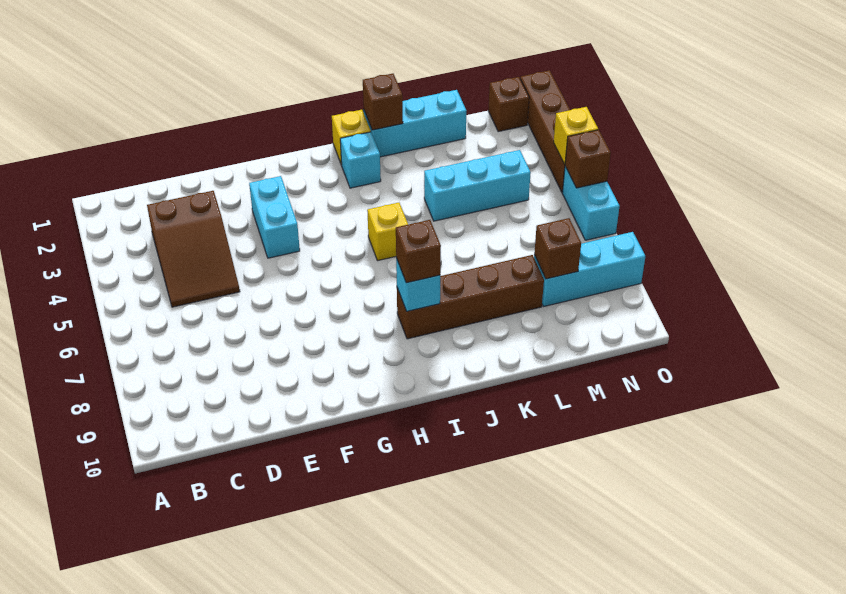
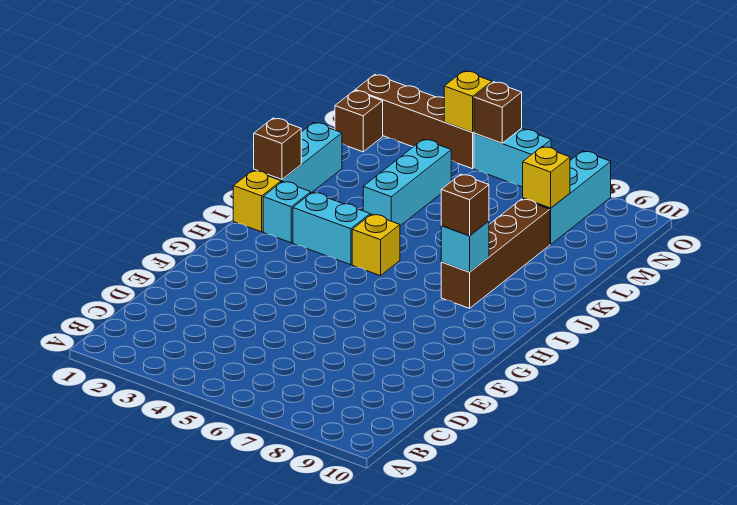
brown 2x3 slope [147,191,240,307] -> none
cyan 1x2 brick [249,176,300,258] -> cyan 1x2 brick moved to [293,192,370,265]
brown 1x1 brick [534,218,581,279] -> yellow 1x1 brick [523,147,570,208]

